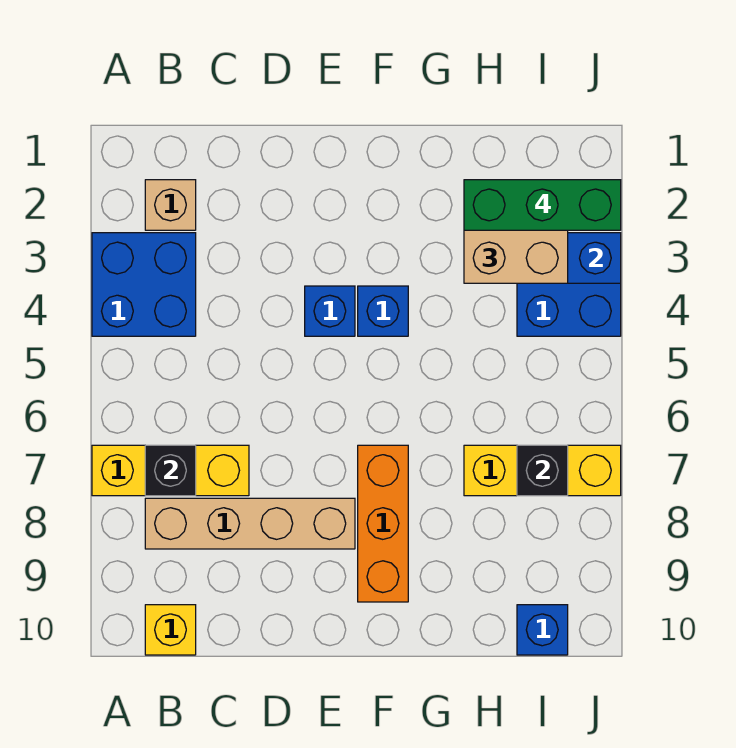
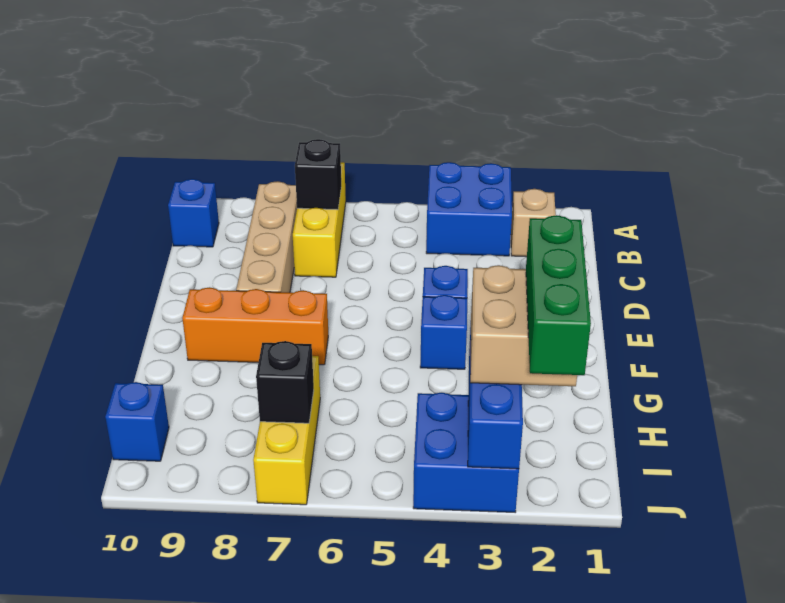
yellow 1x1 brick [145,605,196,655] -> blue 1x1 brick [168,179,219,247]

